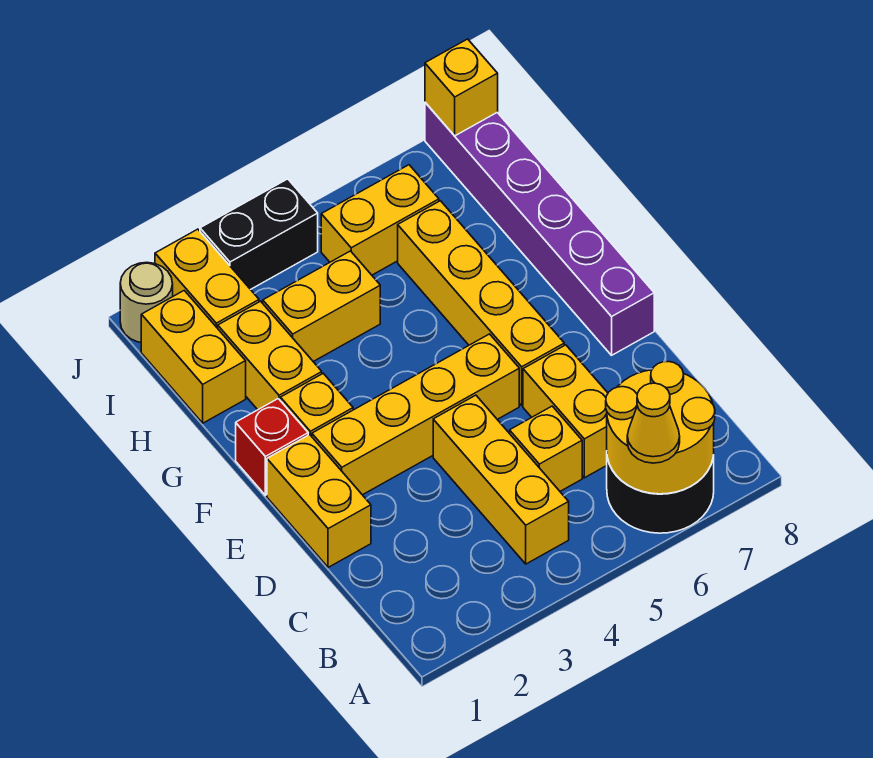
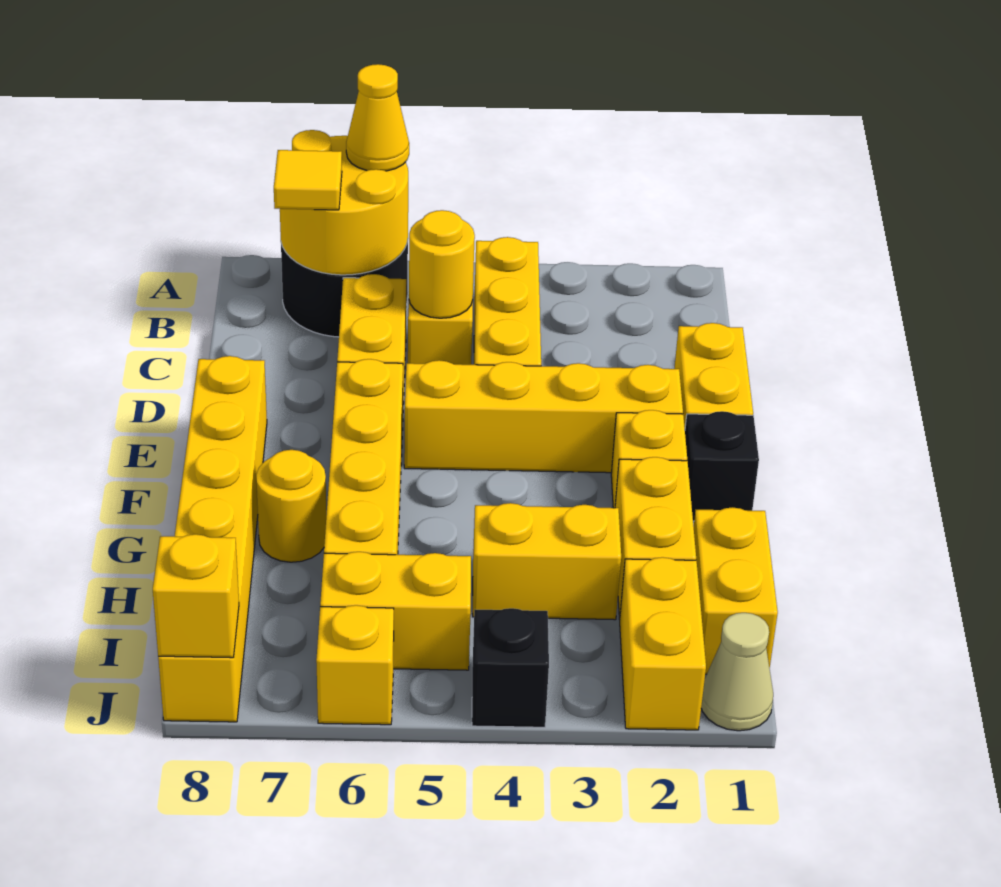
none -> yellow 1x1 tile [274,150,342,210]
none -> yellow 1x1 round brick [409,210,475,318]
purple 1x6 brick [425,103,654,355] -> yellow 1x6 brick [158,356,267,722]
red 1x1 brick [236,399,308,495] -> black 1x1 brick [685,411,759,521]
none -> yellow 1x1 round brick [256,450,326,562]
tan 1x1 round brick [120,262,173,342] -> tan 1x1 cone [701,613,773,731]
black 1x2 brick [200,179,318,289] -> black 1x1 brick [472,608,549,727]
none -> yellow 1x1 brick [316,605,394,725]

